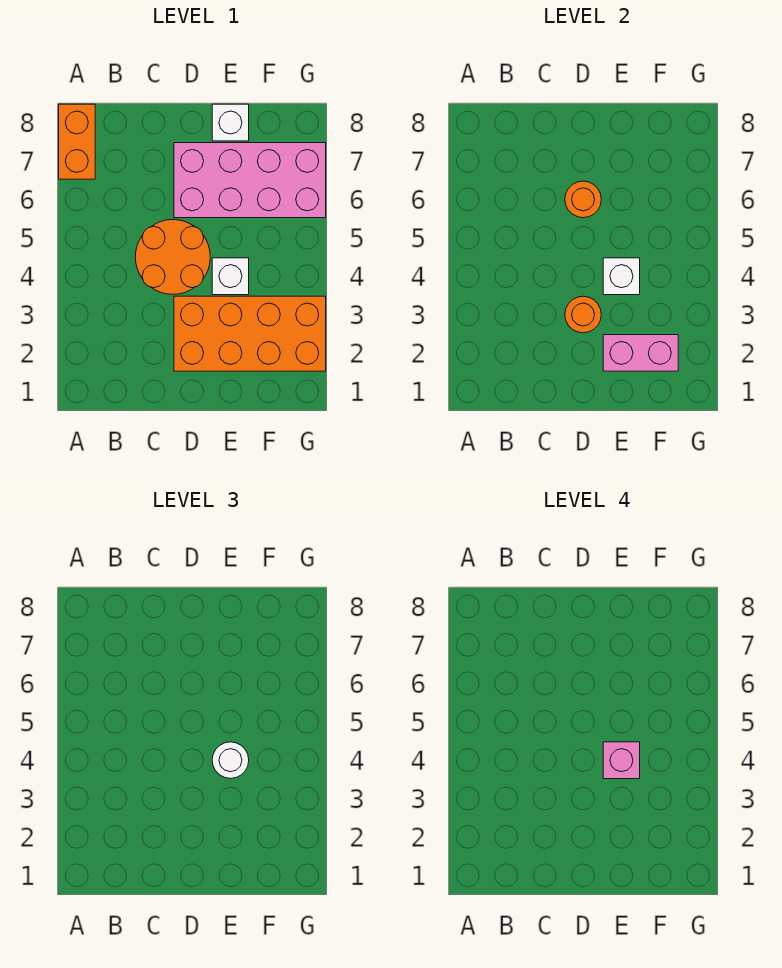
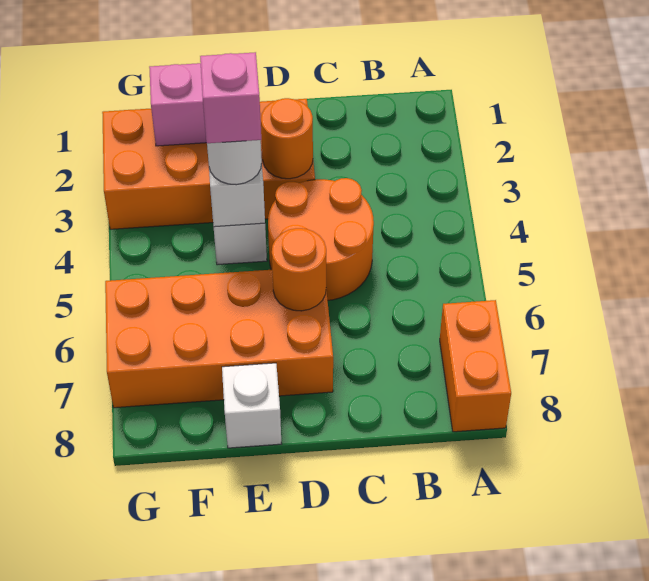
pink 2x4 brick [174,143,326,218] -> orange 2x4 brick [105,270,333,408]

